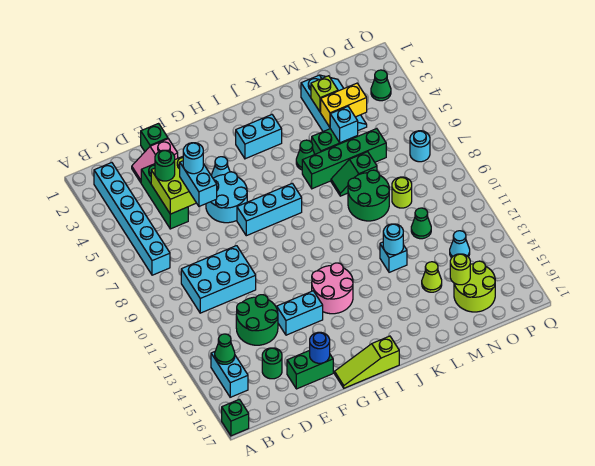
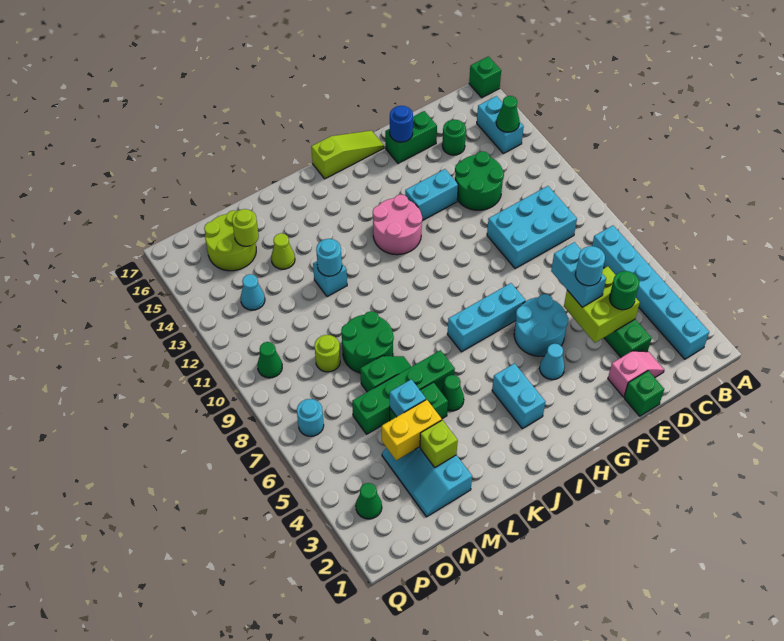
cyan 1x2 brick [236,115,282,159] -> cyan 1x2 brick turned to [492,364,545,429]
green 1x1 cone [411,208,431,239] -> green 1x1 cone moved to [257,342,282,378]

